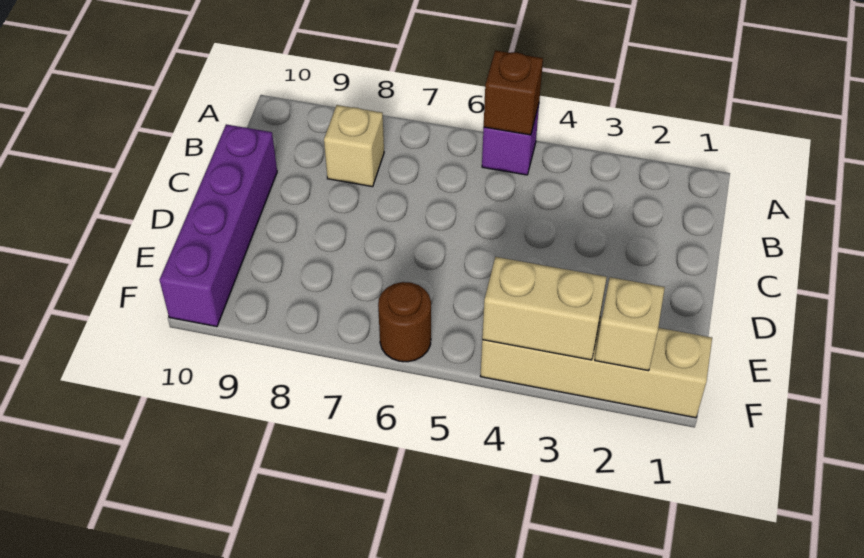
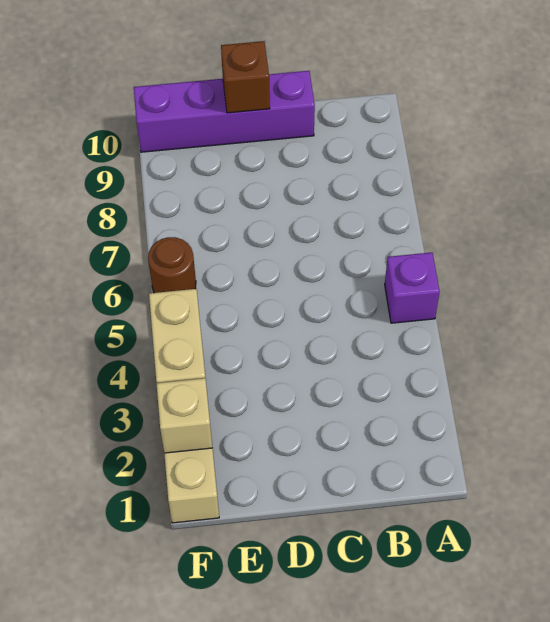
brown 1x1 brick [484,50,543,135] -> brown 1x1 brick moved to [221,41,270,113]
tan 1x1 brick [324,105,384,187] -> none

